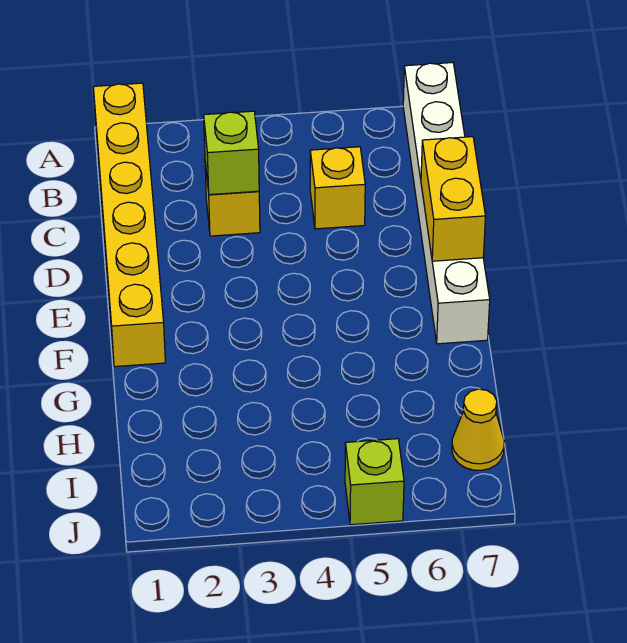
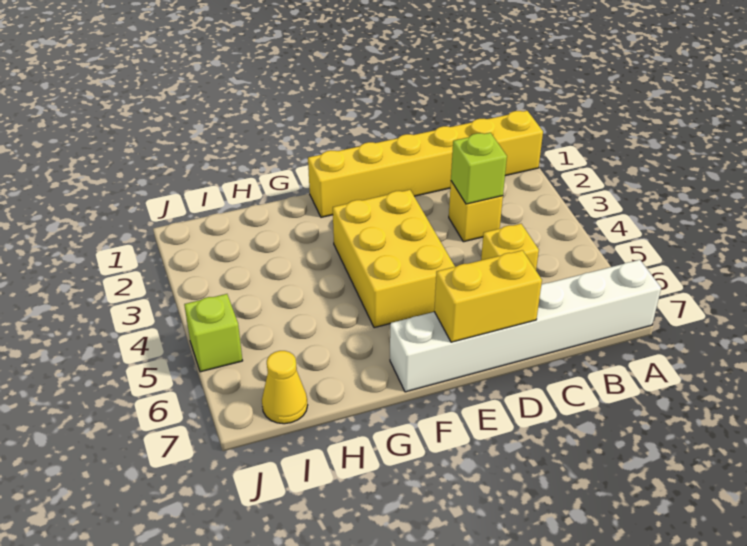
none -> yellow 2x3 brick [333,190,455,328]

